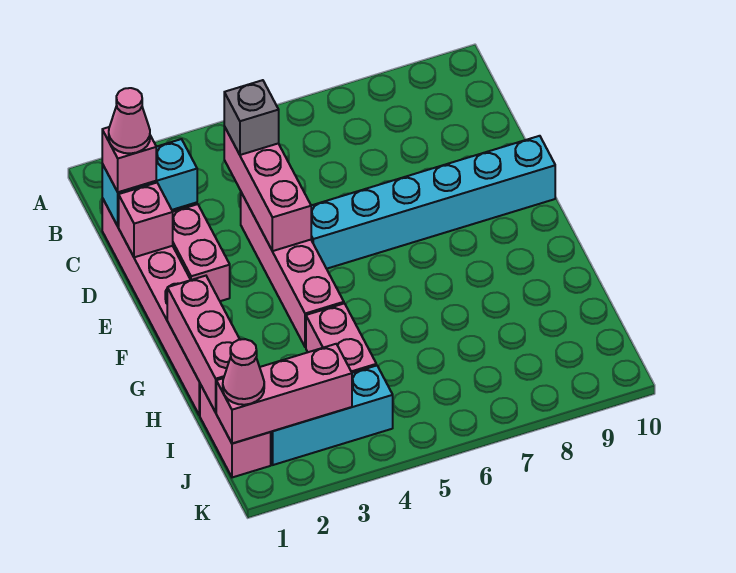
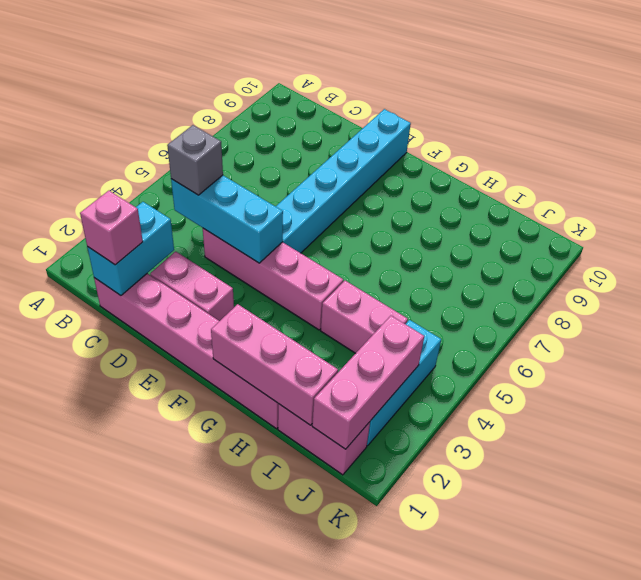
pink 1x1 cone [109,88,150,154] -> none
pink 1x3 brick [224,127,311,251] -> cyan 1x3 brick [171,175,283,263]
pink 1x1 brick [119,183,173,257] -> none
pink 1x1 cone [223,339,264,405] -> none

